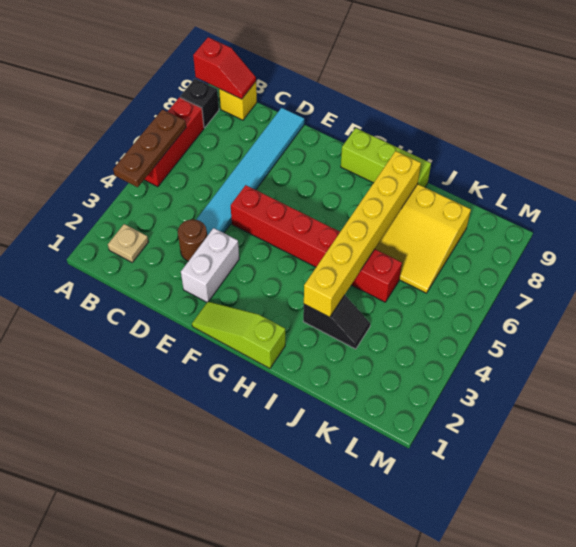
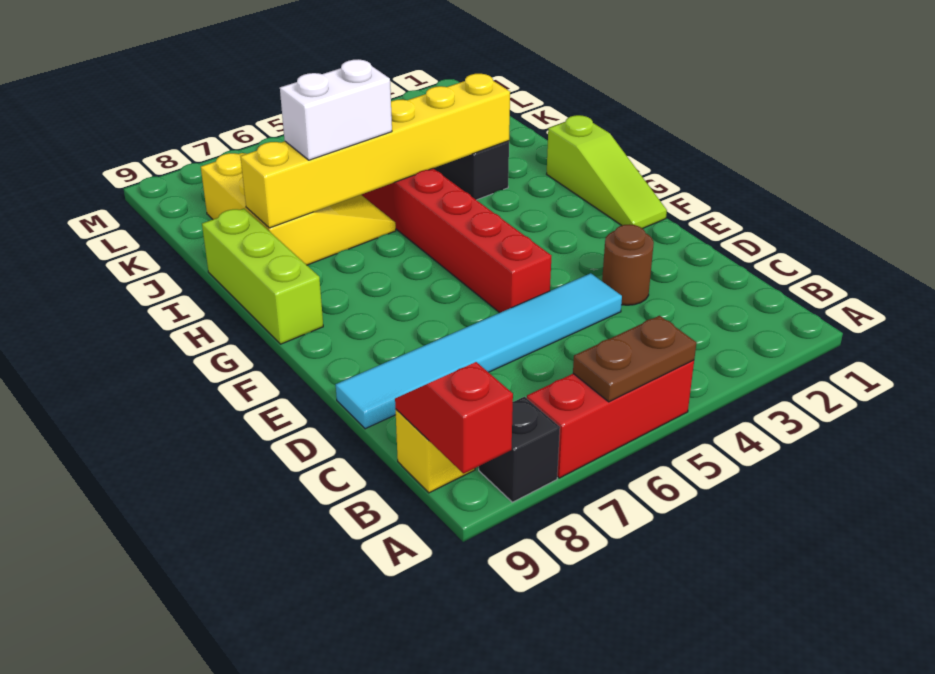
brown 1x3 plate [113,109,186,187] -> brown 1x2 plate [573,316,696,402]
tan 1x1 plate [108,224,148,262] -> none
white 1x2 brick [181,228,239,302] -> white 1x2 brick moved to [280,59,392,160]

